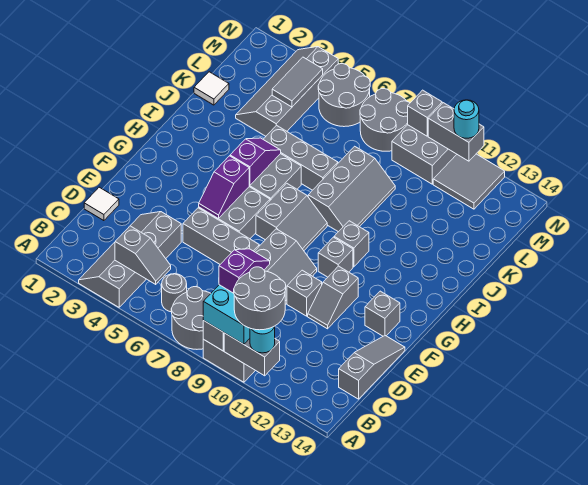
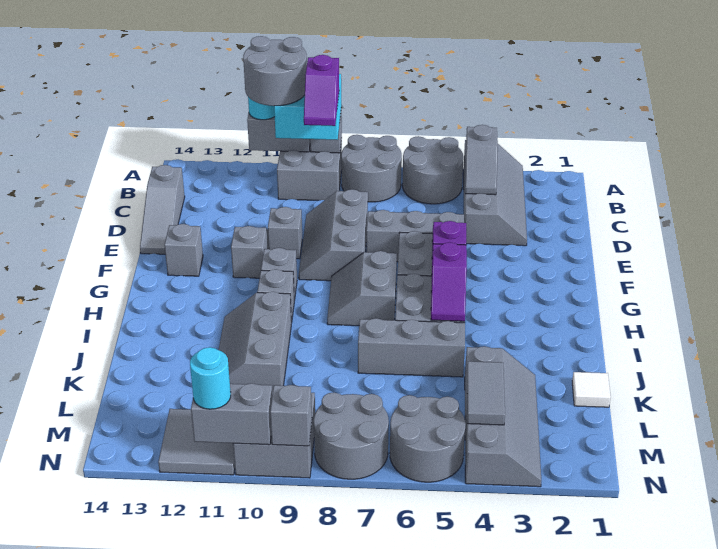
grey 1x2 slope [115,226,171,284] -> grey 1x2 slope turned to [465,125,498,195]
grey 1x1 round brick [162,274,187,312] -> grey 2x2 round brick [402,136,464,204]
white 1x1 tile [84,187,119,221] -> none
grey 2x3 slope [308,146,395,232] -> grey 2x3 slope moved to [219,292,291,391]

